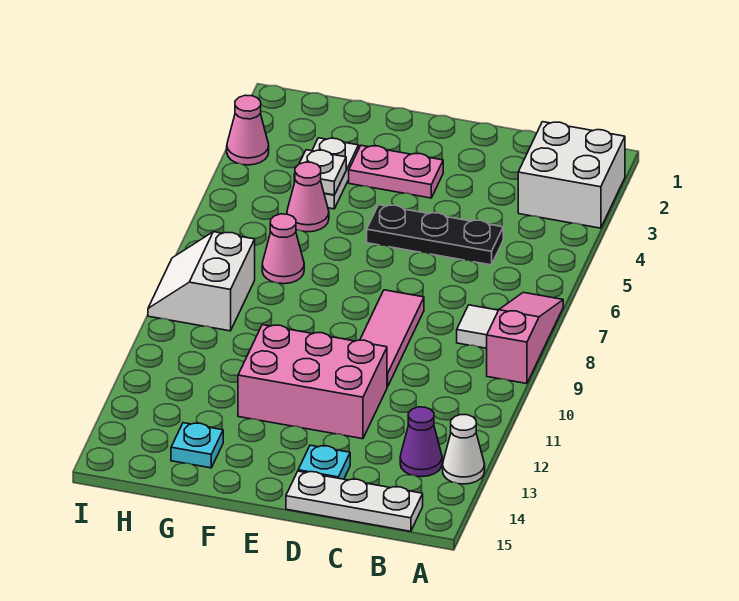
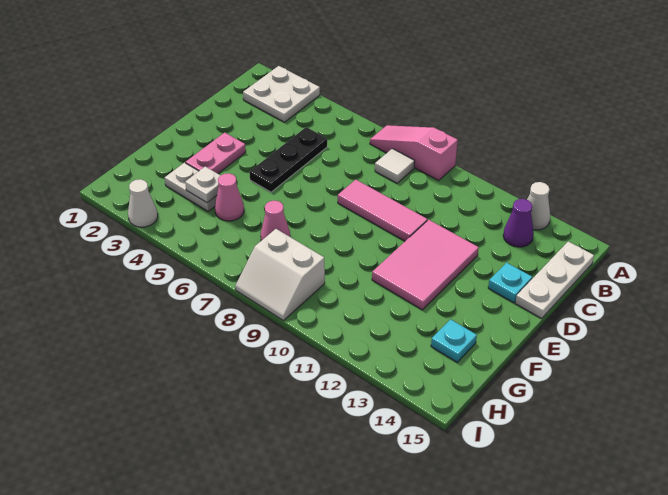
white 2x2 brick [518,122,625,228] -> white 2x2 plate [243,66,320,122]
pink 2x3 brick [238,325,387,439] -> pink 2x3 tile [372,220,479,310]
pink 1x1 cone [227,95,269,165] -> white 1x1 cone [128,179,158,227]

